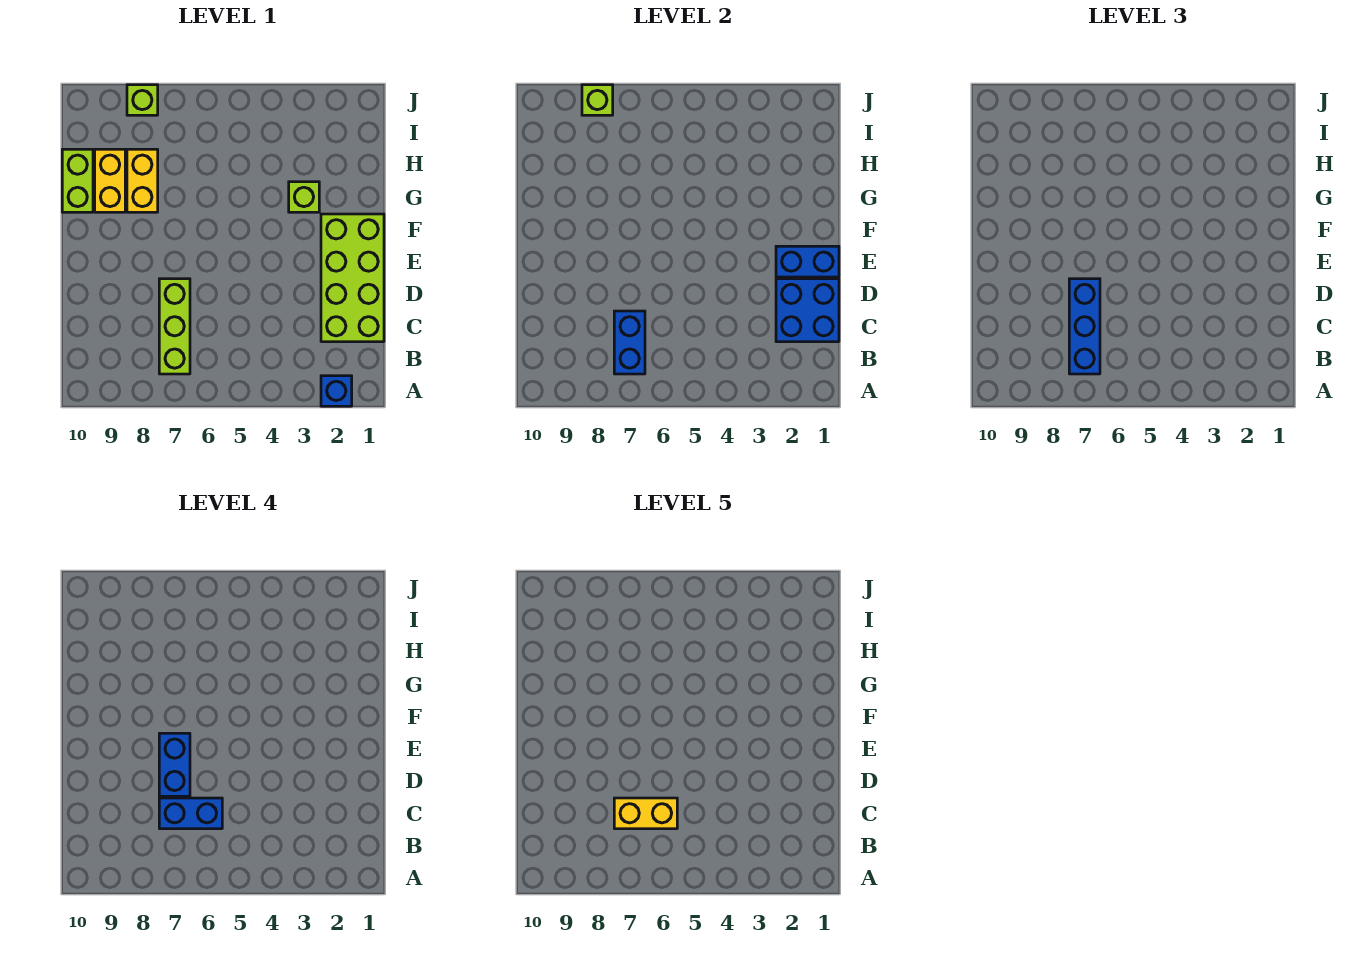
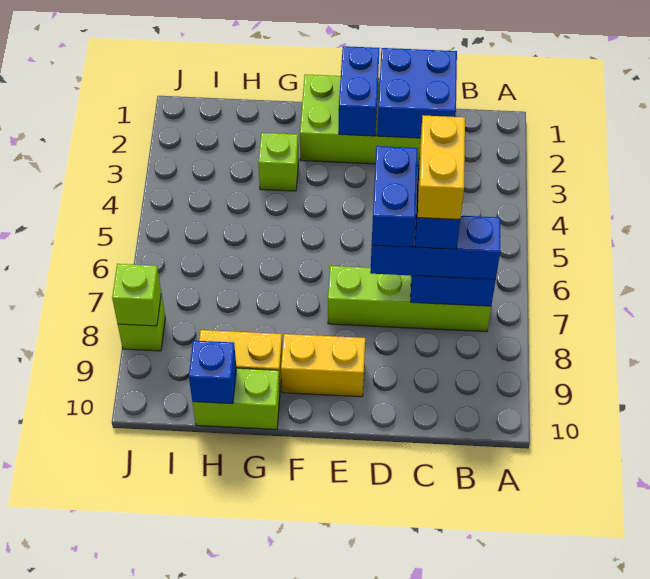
blue 1x1 brick [321,376,352,406] -> blue 1x1 brick moved to [189,341,236,404]
lime 1x3 brick [159,279,190,374] -> lime 1x4 brick [328,266,491,332]
blue 1x2 brick [159,733,190,796] -> blue 1x2 brick turned to [372,146,418,247]
yellow 1x2 brick [127,149,158,212] -> yellow 1x2 brick moved to [281,334,365,397]

